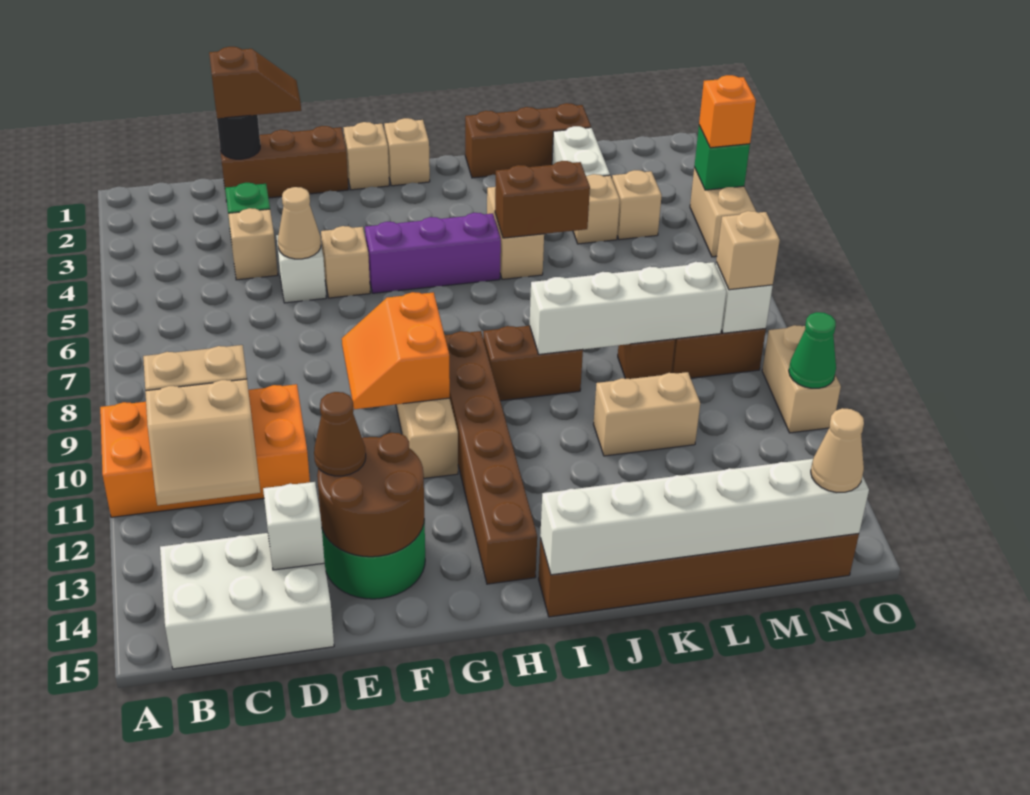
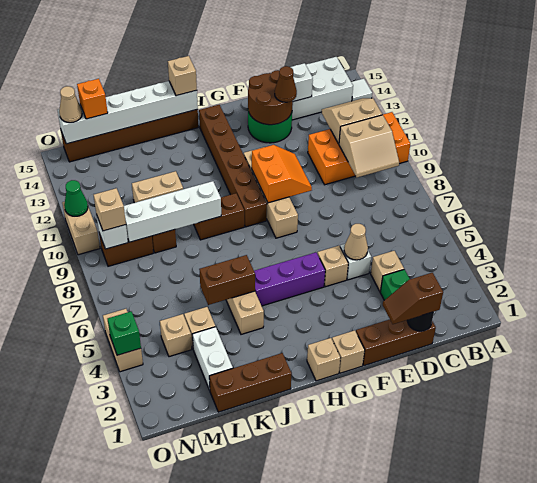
none -> white 1x1 tile [351,79,372,101]
none -> tan 1x1 brick [168,56,197,96]
orange 1x1 brick [699,75,756,148] -> orange 1x1 brick moved to [77,79,108,119]

